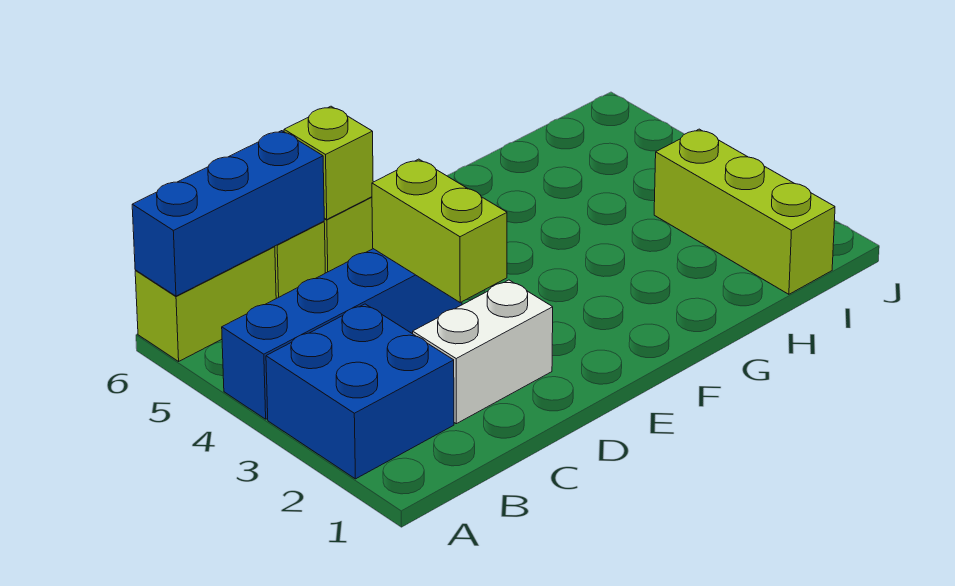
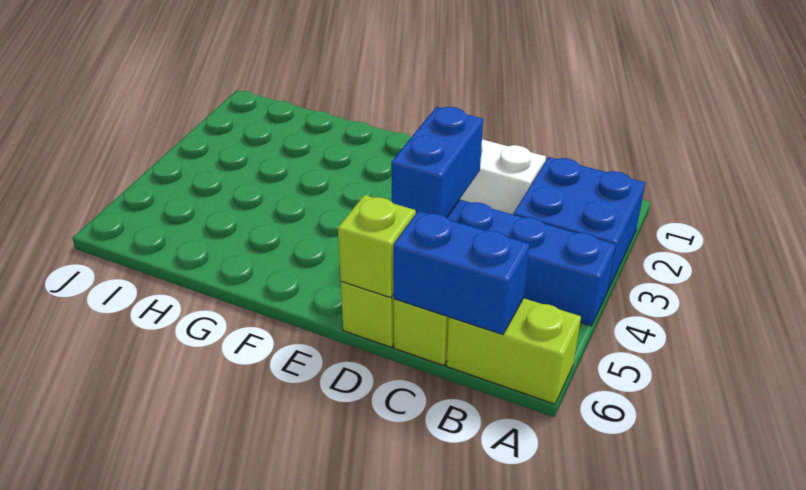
blue 1x3 brick [132,131,324,296] -> blue 1x2 brick [393,211,529,335]
lime 1x2 brick [372,159,507,302] -> blue 1x2 brick [391,107,483,218]
lime 1x3 brick [654,129,835,294] -> none

